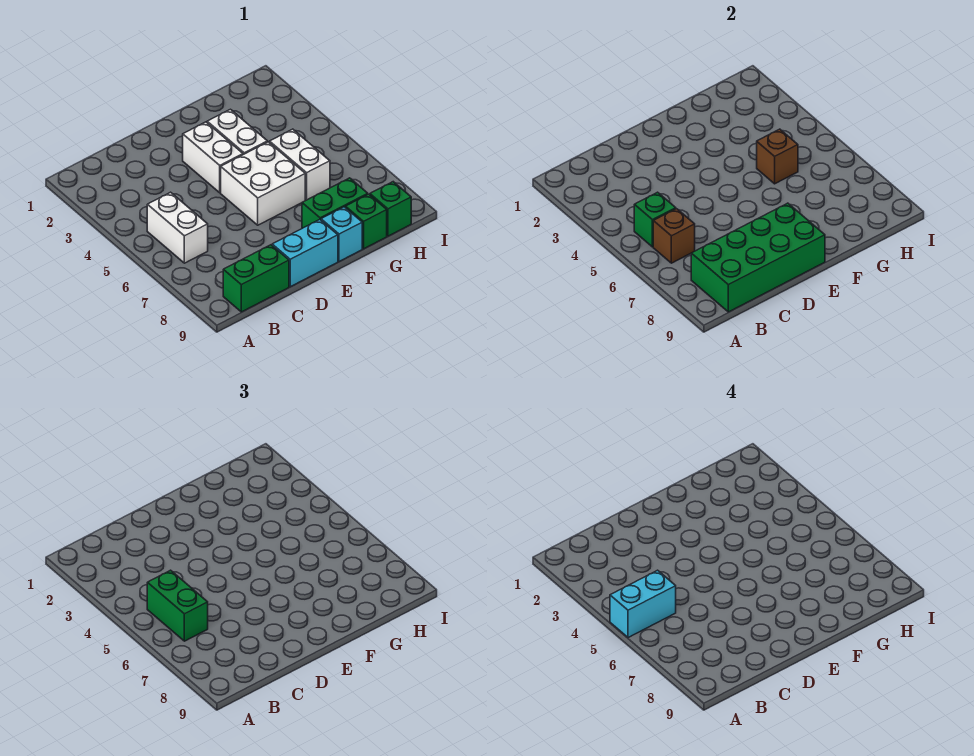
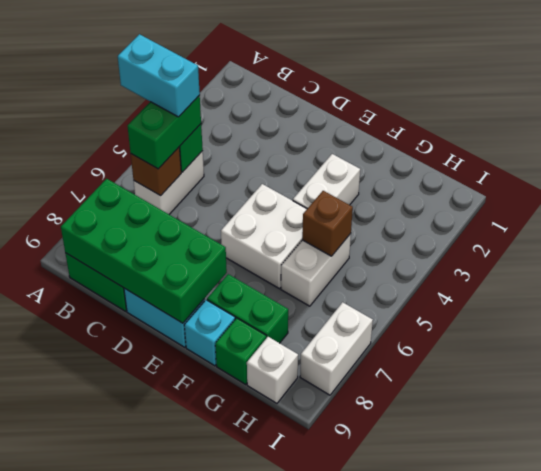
white 1x2 brick [183,122,243,193] -> white 1x2 brick moved to [300,302,373,395]
green 1x1 brick [370,182,411,236] -> white 1x1 brick [247,337,298,403]

